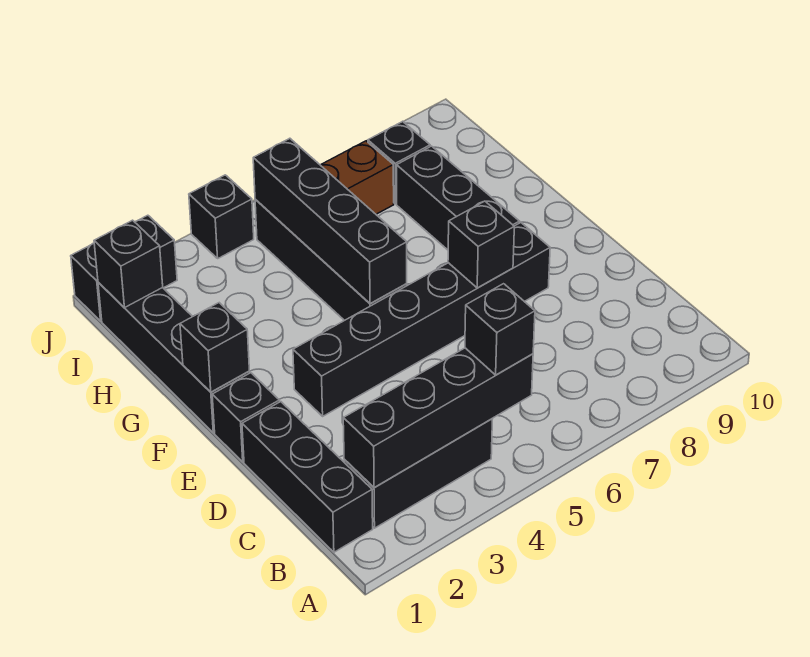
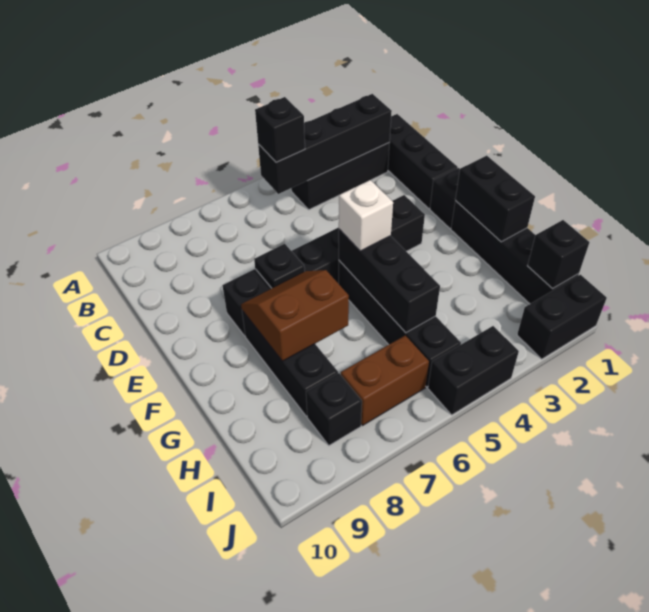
black 1x1 brick [448,201,514,288] -> black 1x1 plate [254,244,305,288]
black 1x1 brick [180,303,249,392] -> black 1x2 brick [455,156,535,242]
black 1x4 brick [253,138,407,304] -> black 1x3 brick [339,229,440,333]
none -> white 1x1 brick [339,180,393,251]
none -> brown 2x2 slope [241,270,349,361]
black 1x1 brick [189,175,254,258] -> black 1x2 brick [428,326,519,415]

